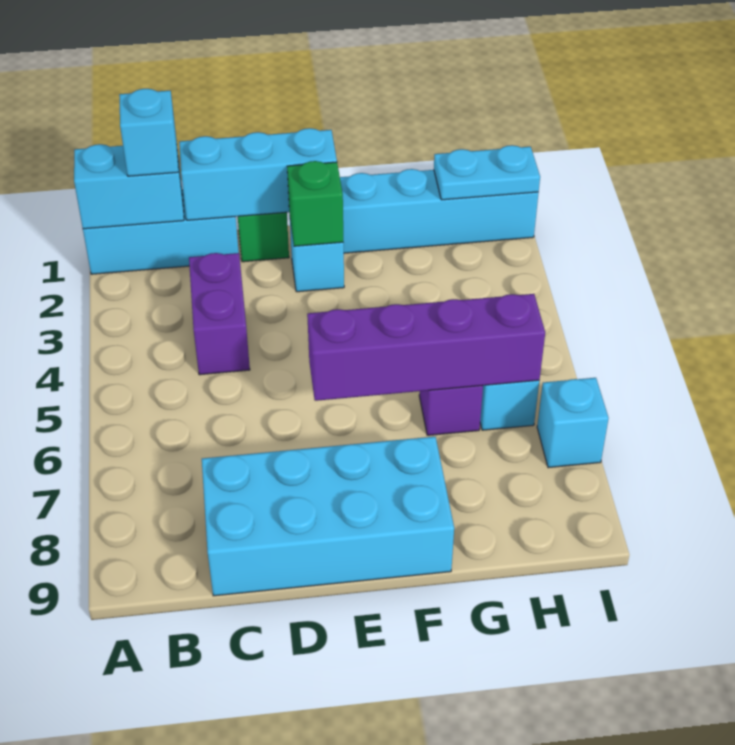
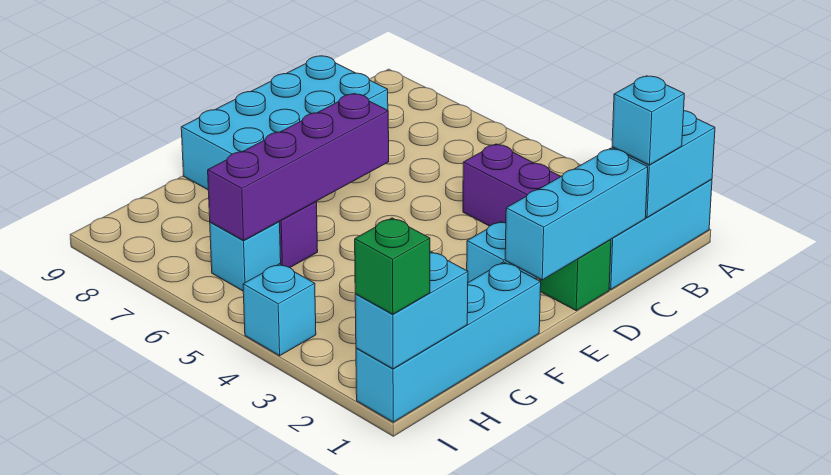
green 1x1 brick [287,161,343,246] -> green 1x1 brick moved to [355,218,430,314]
cyan 1x2 plate [434,145,540,200] -> cyan 1x2 brick [355,251,468,369]
cyan 1x1 brick [537,378,609,468] -> cyan 1x1 brick moved to [243,264,316,356]

